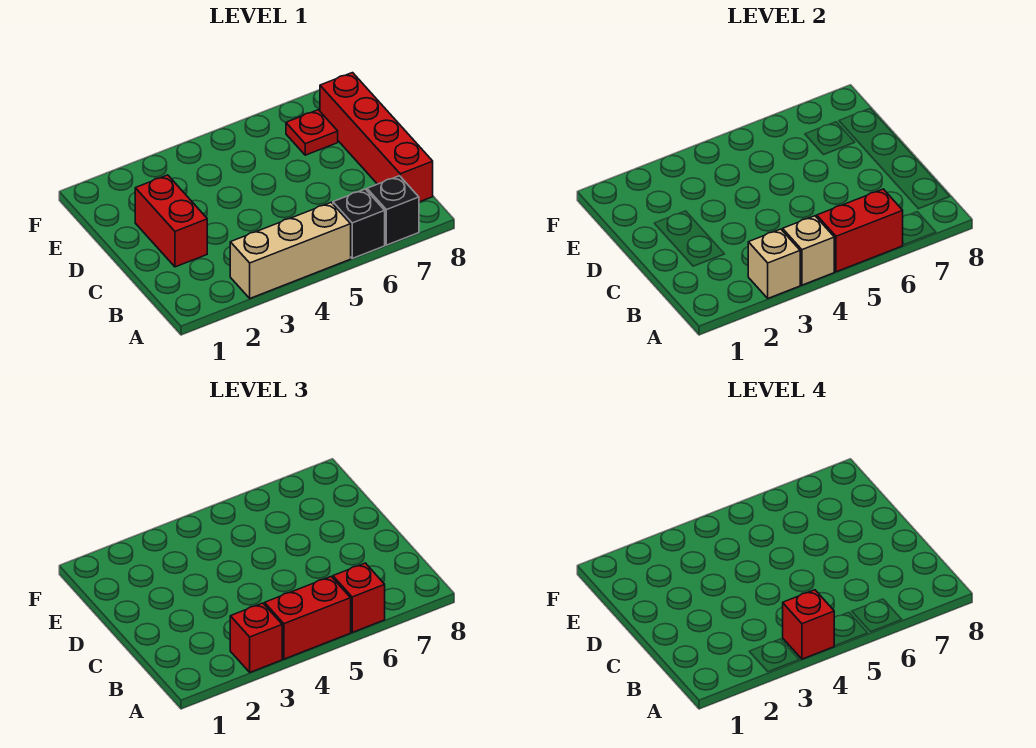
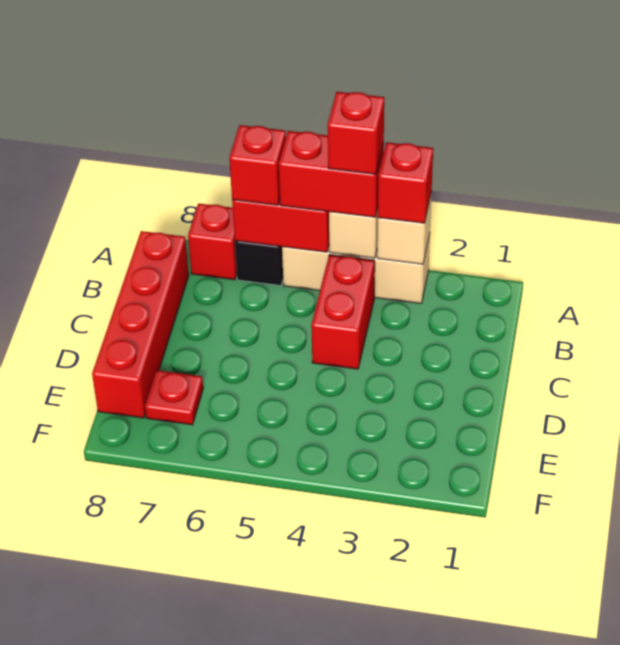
black 1x1 brick [367,176,419,245] -> red 1x1 brick [188,203,237,280]
red 1x2 brick [135,175,207,267] -> red 1x2 brick moved to [311,255,375,369]

